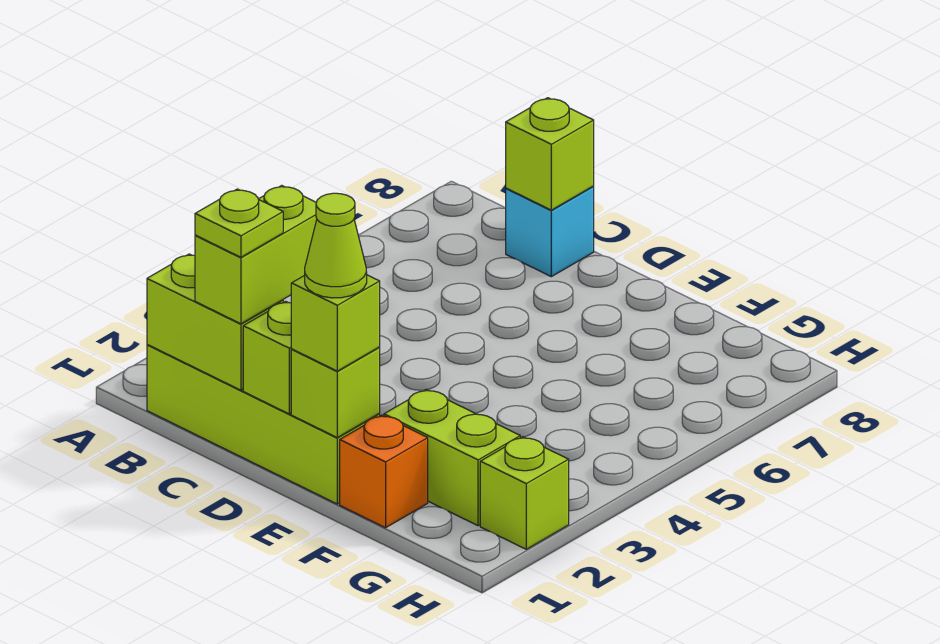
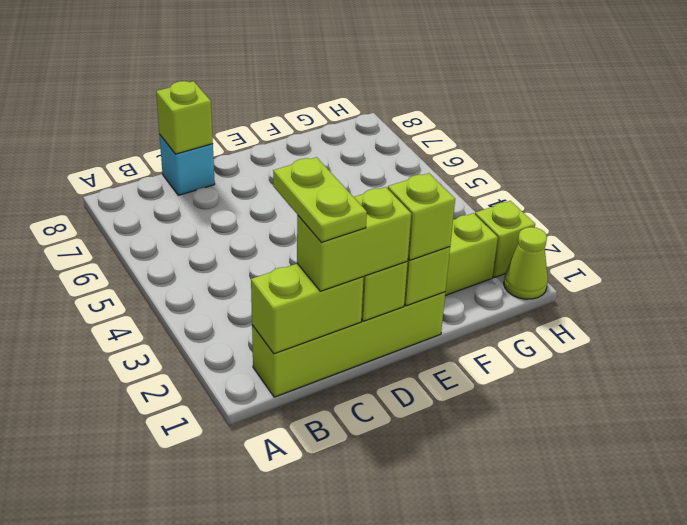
lime 1x2 brick [195,185,317,324] -> lime 1x2 brick turned to [297,187,411,291]
lime 1x1 plate [195,189,283,257] -> lime 1x2 plate [273,157,367,242]
lime 1x1 cone [305,193,367,298] -> lime 1x1 cone moved to [504,227,548,299]
orange 1x1 brick [340,415,428,528] -> none

